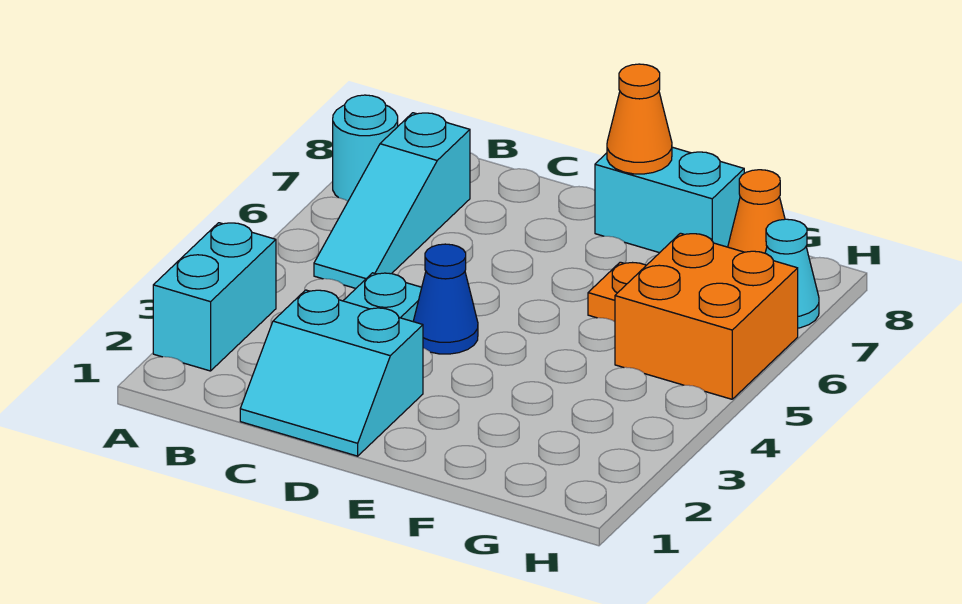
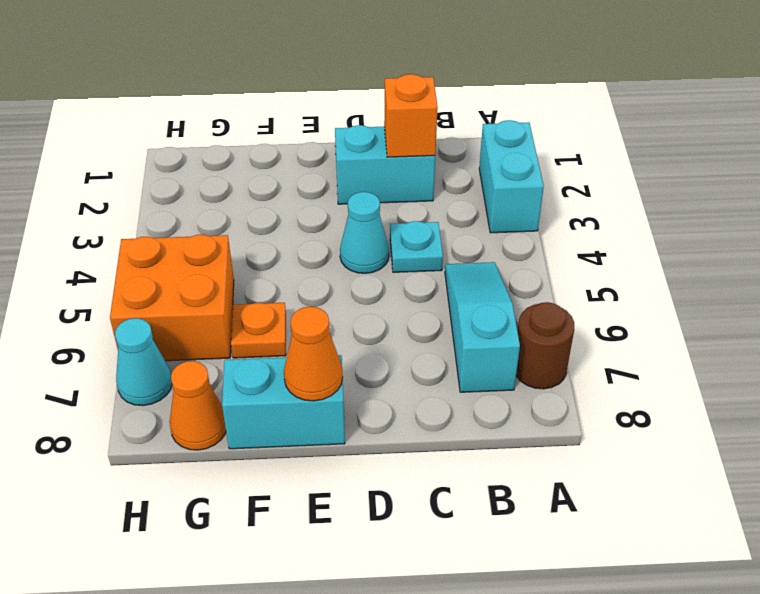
cyan 1x1 round brick [333,95,398,201] -> brown 1x1 round brick [516,302,574,389]
none -> orange 1x1 brick [384,74,438,157]
blue 1x1 cone [413,244,478,354] -> cyan 1x1 cone [340,192,389,273]

